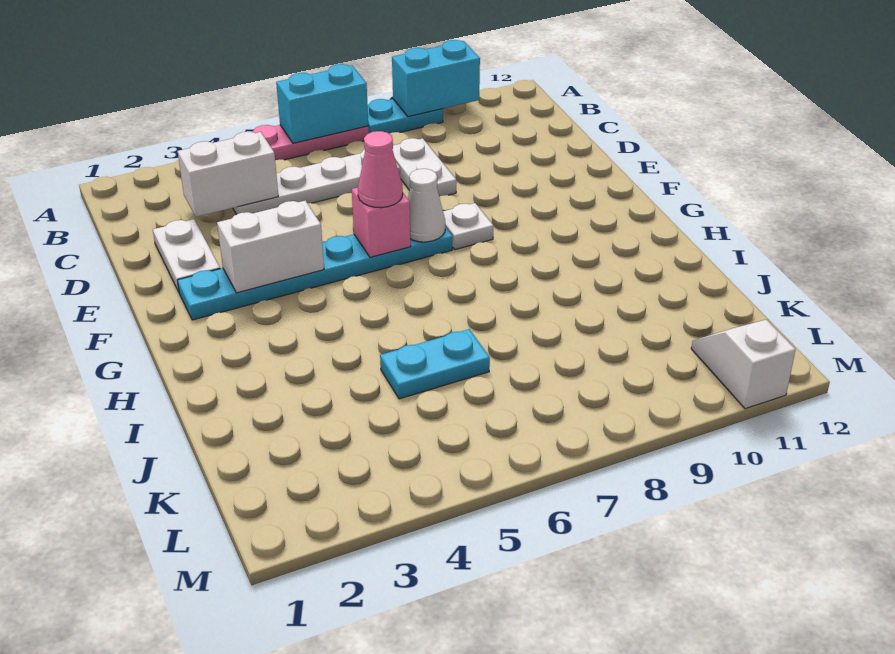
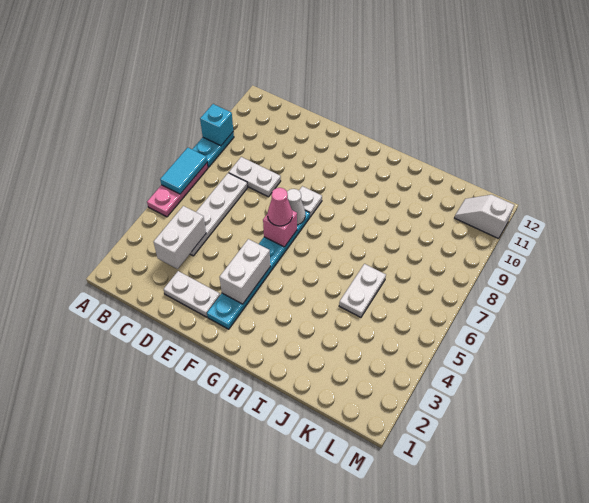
cyan 1x2 brick [276,64,368,143] -> cyan 1x2 tile [160,148,207,194]
cyan 1x2 brick [392,40,480,117] -> cyan 1x1 brick [200,104,233,146]
cyan 1x2 plate [380,329,490,399] -> white 1x2 plate [339,264,386,317]

